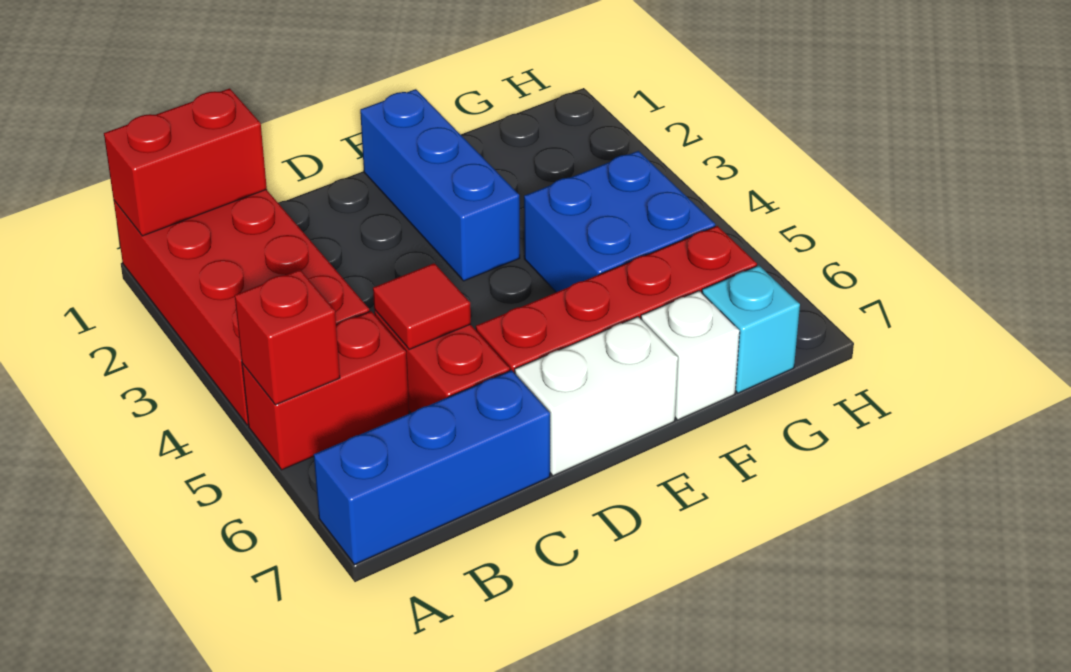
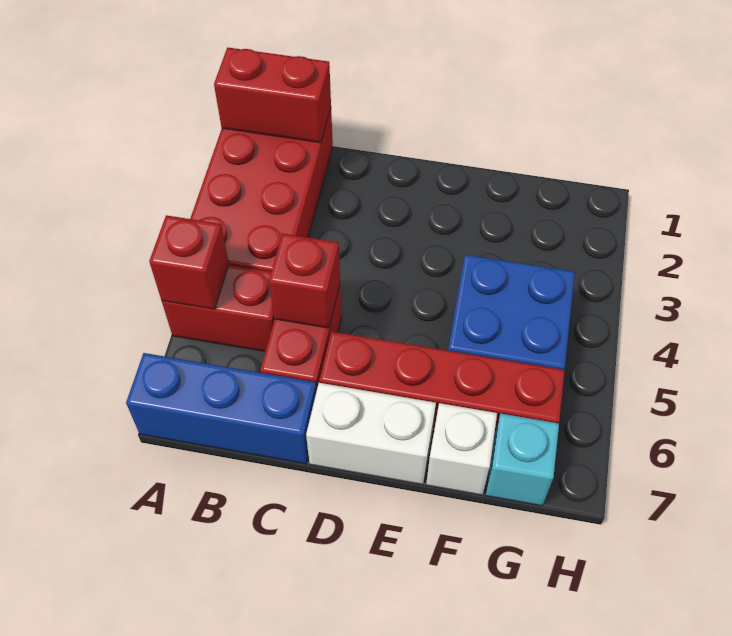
red 1x1 tile [373,263,471,349] -> red 1x1 brick [269,234,340,328]
blue 1x3 brick [360,89,520,281] -> none

